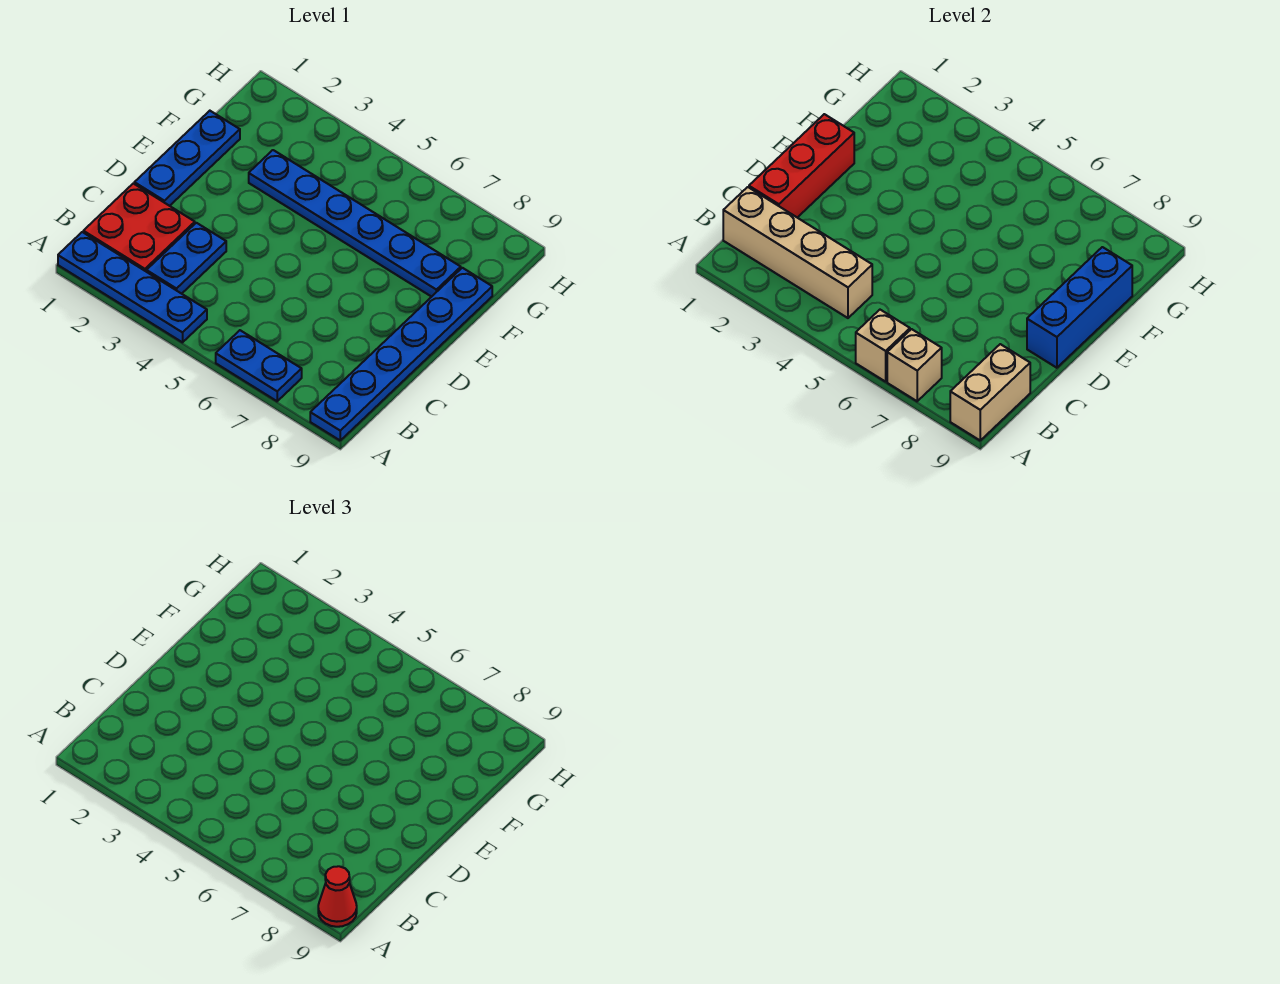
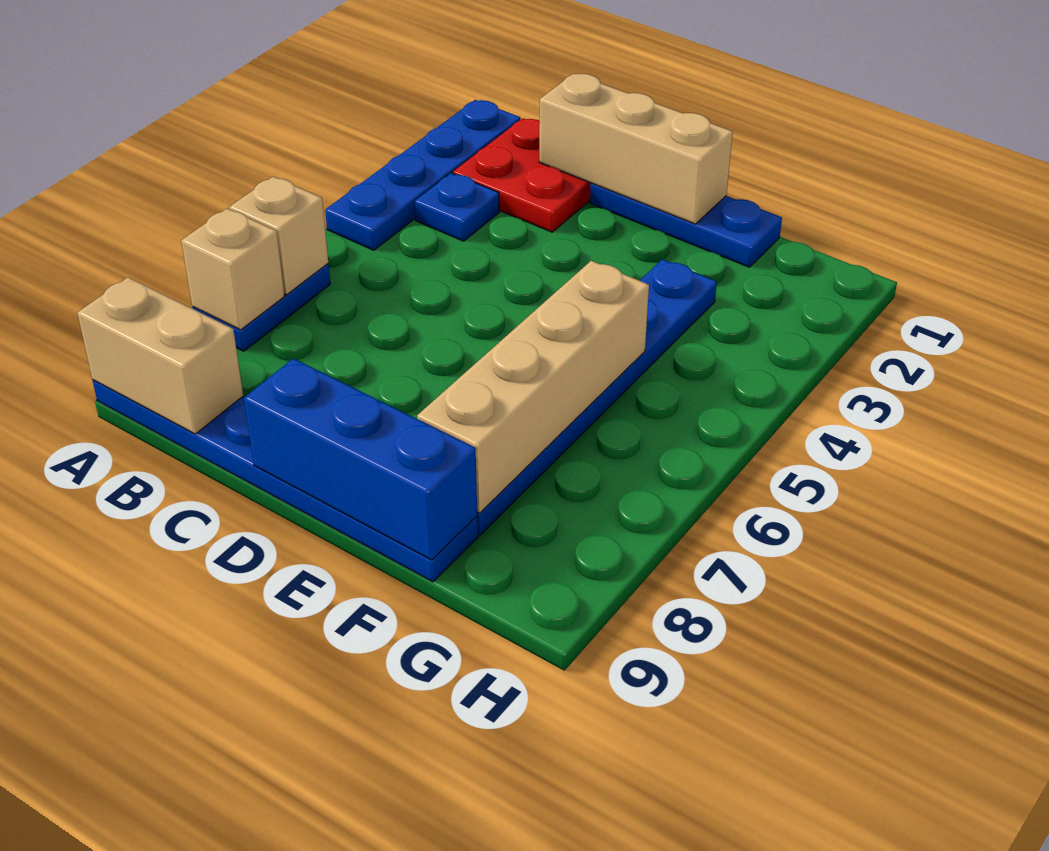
red 1x1 cone [318,866,357,927] -> none
tan 1x4 brick [723,187,872,318] -> tan 1x4 brick moved to [417,261,649,513]
blue 1x2 plate [146,223,226,294] -> blue 1x1 plate [415,173,499,241]
red 1x3 brick [749,114,854,218] -> tan 1x3 brick [539,73,733,224]

